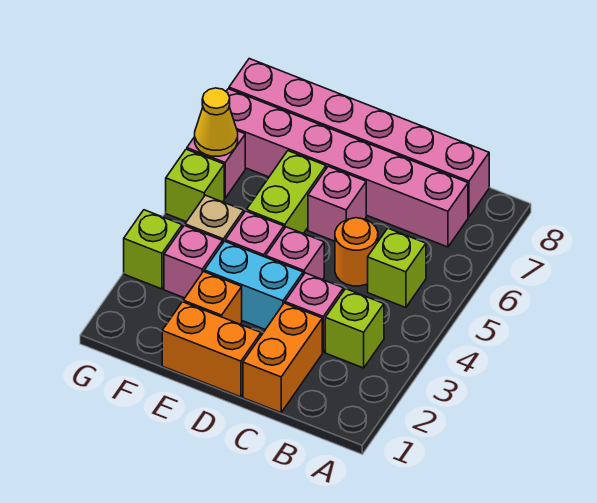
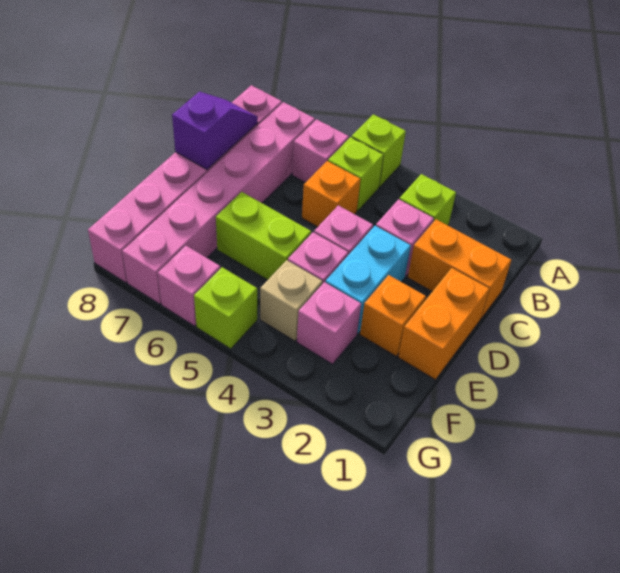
orange 1x1 round brick [335,218,378,286] -> orange 1x1 brick [302,161,361,227]
none -> purple 1x2 slope [172,92,258,169]
pink 1x1 brick [308,166,366,241] -> pink 1x1 brick moved to [292,119,349,183]
lime 1x1 brick [124,210,182,289] -> lime 1x1 brick moved to [352,114,406,187]
yellow 1x1 cone [195,88,238,156] -> none

